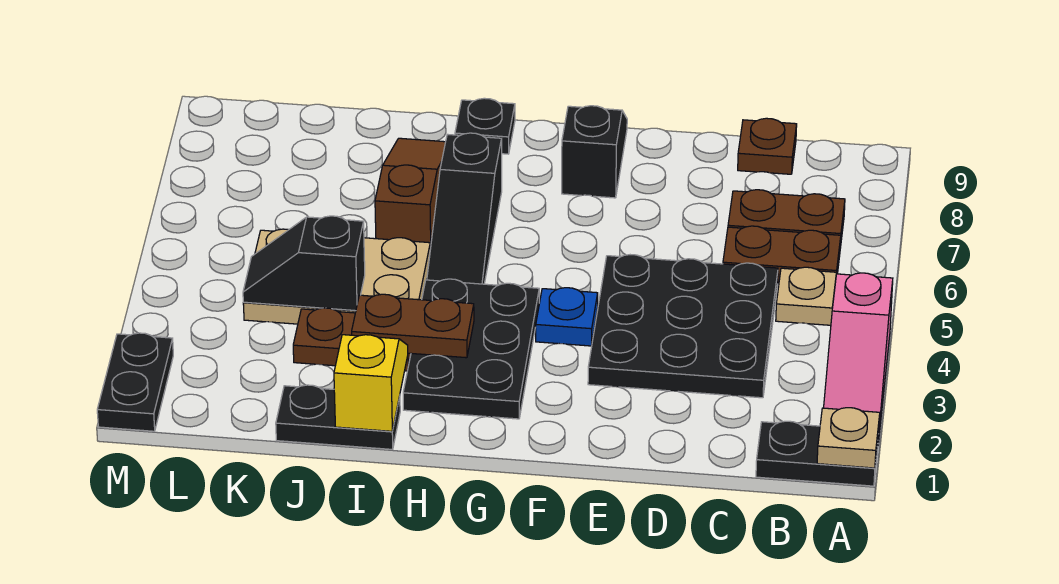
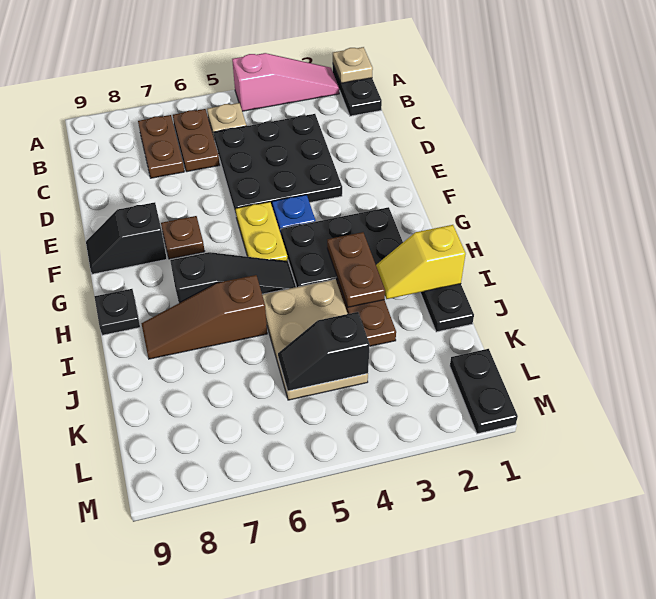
brown 1x1 plate [738,118,797,174] -> brown 1x1 plate moved to [161,216,205,259]
none -> yellow 1x2 plate [236,202,288,261]
black 1x2 slope [243,216,365,311] -> black 1x2 slope turned to [278,312,370,391]
black 1x2 plate [97,333,173,431] -> black 1x2 plate turned to [450,349,518,434]

